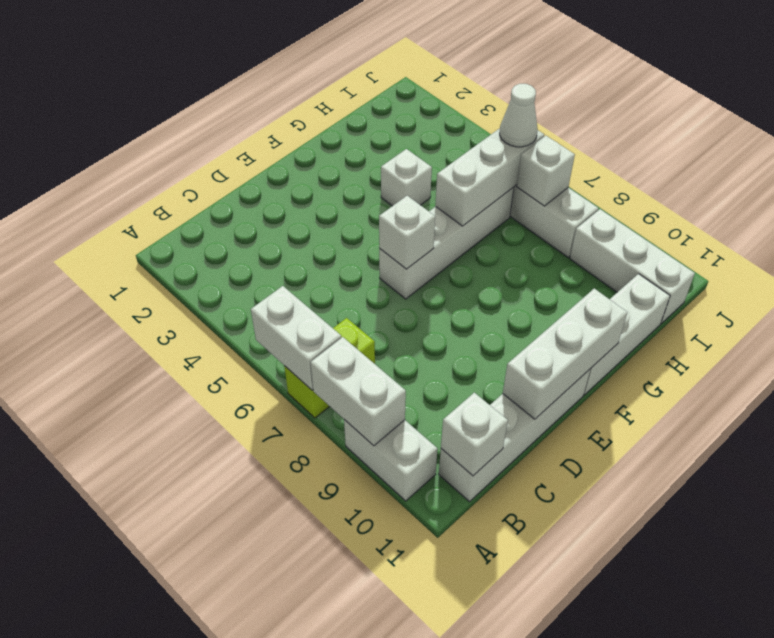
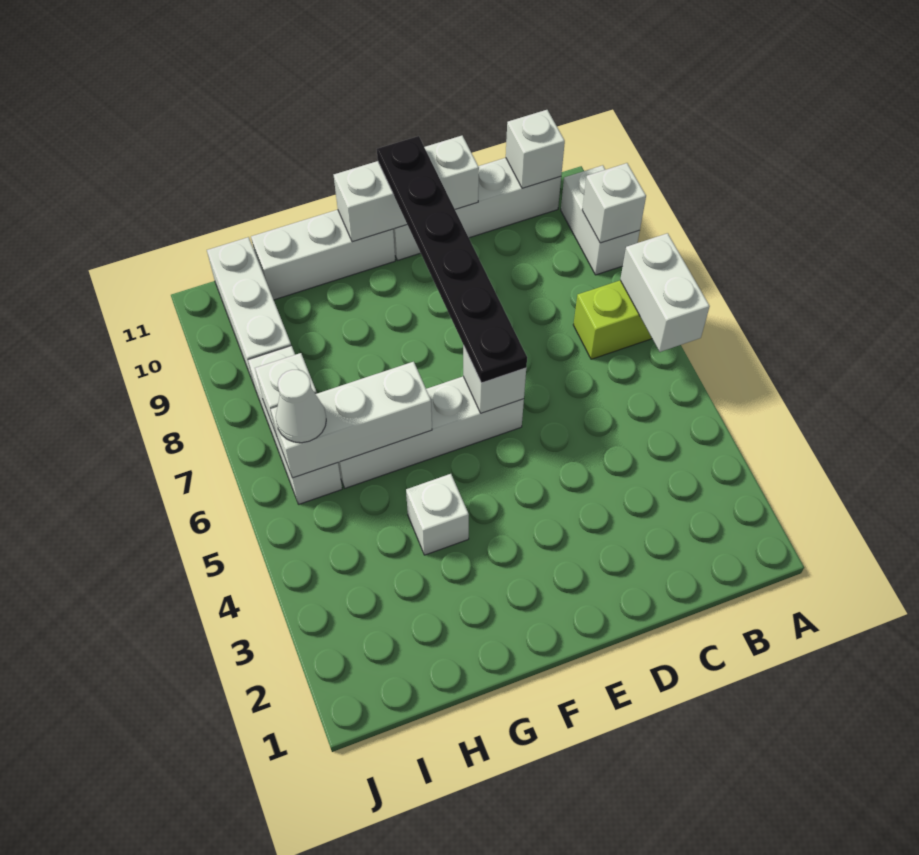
white 1x2 brick [311,337,406,446] -> white 1x1 brick [582,163,646,243]
none -> black 1x6 plate [377,136,527,383]

